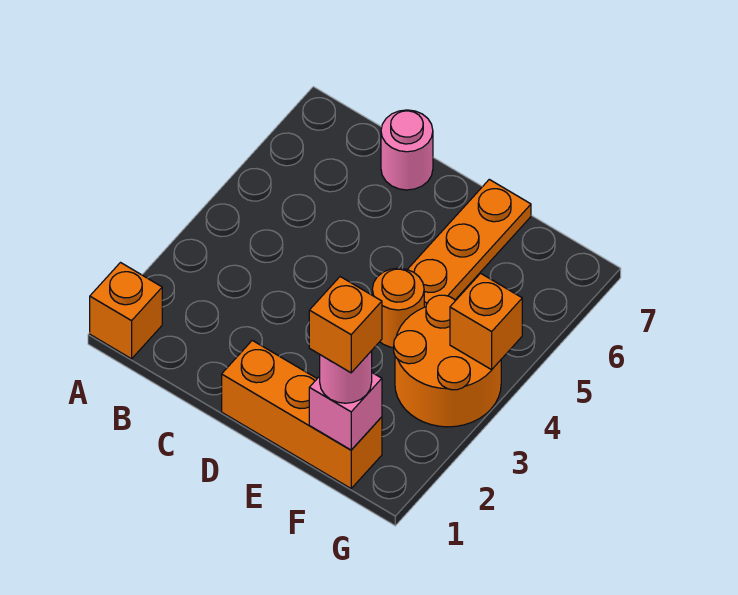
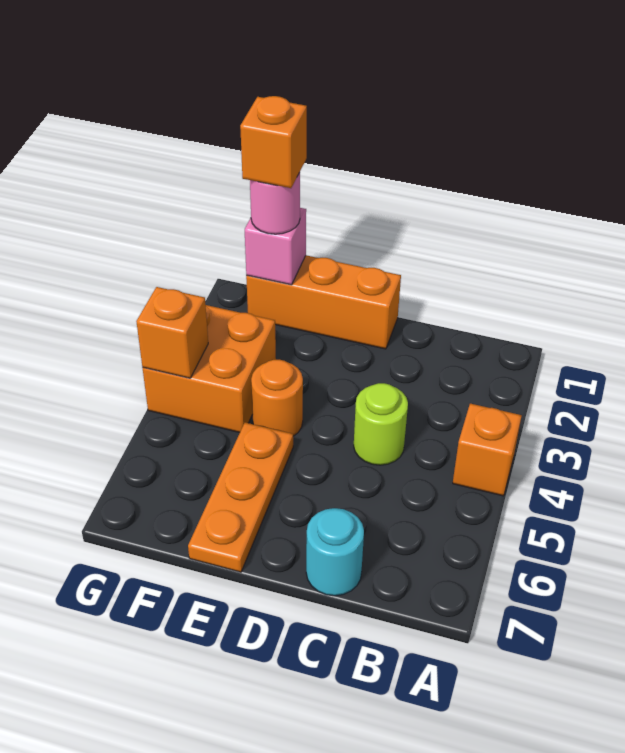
orange 1x1 brick [90,263,162,359] -> orange 1x1 brick moved to [453,404,522,496]
none -> lime 1x1 round brick [354,383,408,465]
pink 1x1 round brick [381,110,433,190] -> cyan 1x1 round brick [306,508,364,596]
orange 2x2 round brick [394,295,501,427] -> orange 2x2 brick [143,305,276,432]

